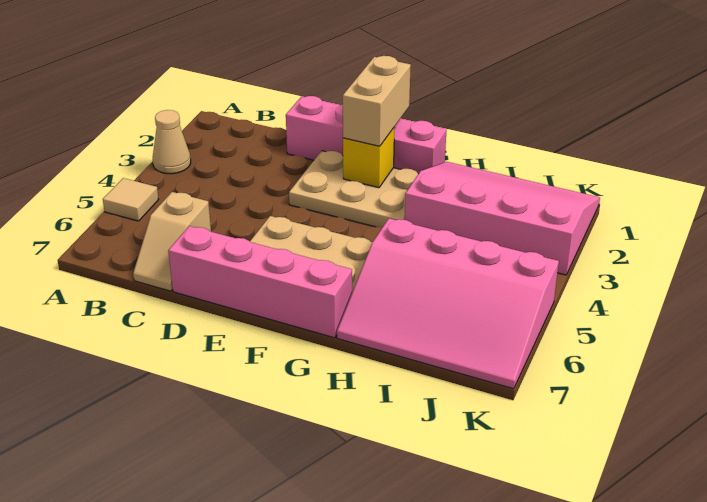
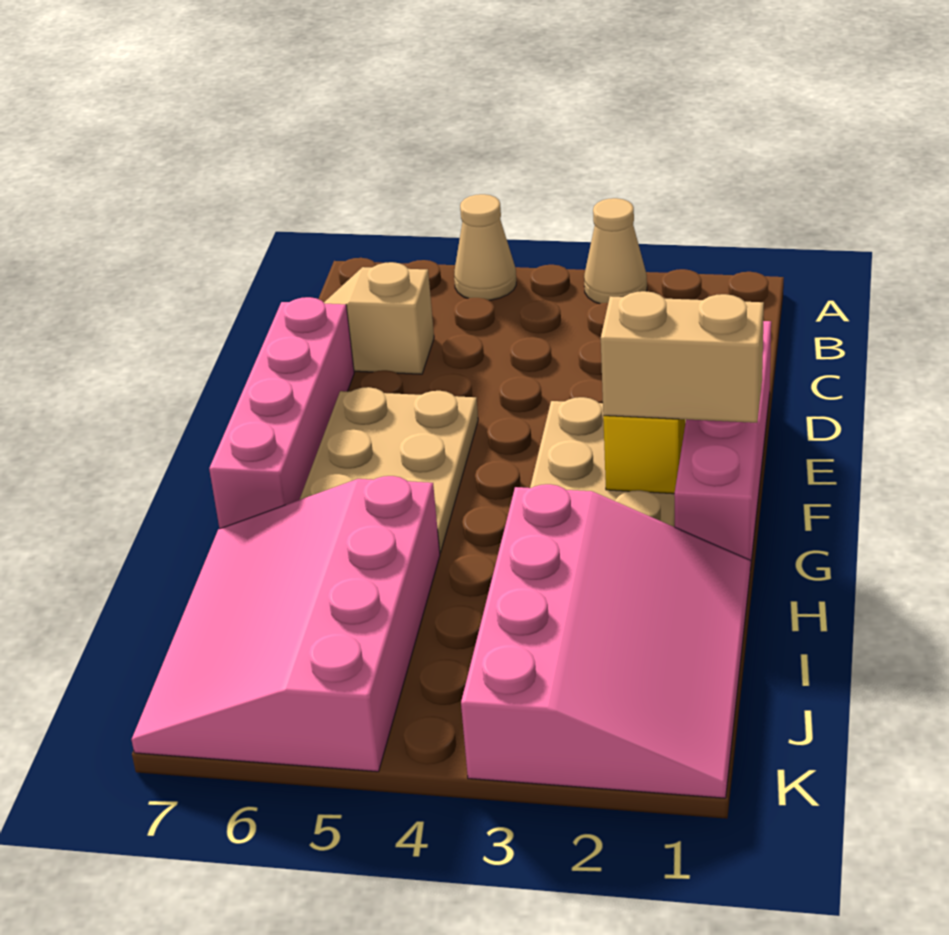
tan 1x1 tile [103,178,159,221] -> tan 1x1 cone [454,194,516,300]

